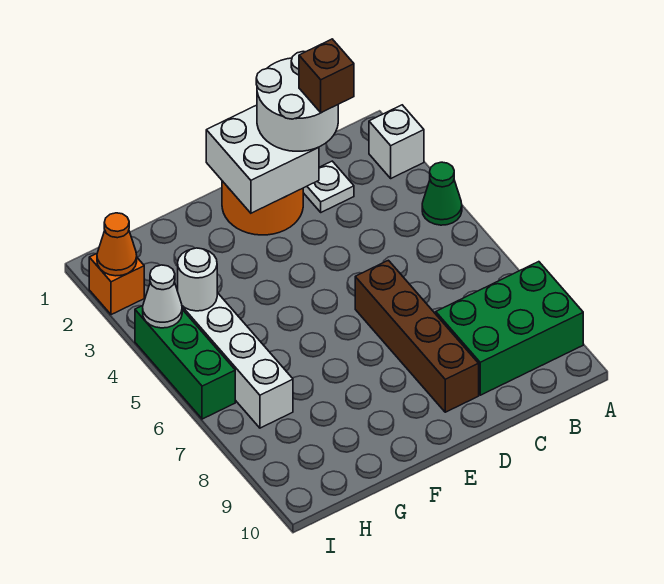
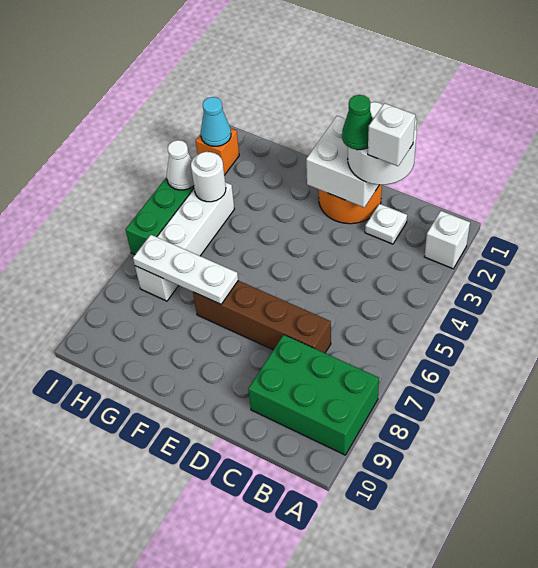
green 1x1 cone [422,162,462,225] -> green 1x1 cone moved to [342,95,373,150]
brown 1x1 brick [299,39,354,113] -> white 1x1 brick [368,103,415,166]
brown 1x4 brick [355,260,479,412] -> brown 1x4 brick turned to [193,281,331,353]
none -> white 1x3 plate [133,235,238,304]
orange 1x1 cone [97,213,137,276] -> cyan 1x1 cone [201,97,231,146]

